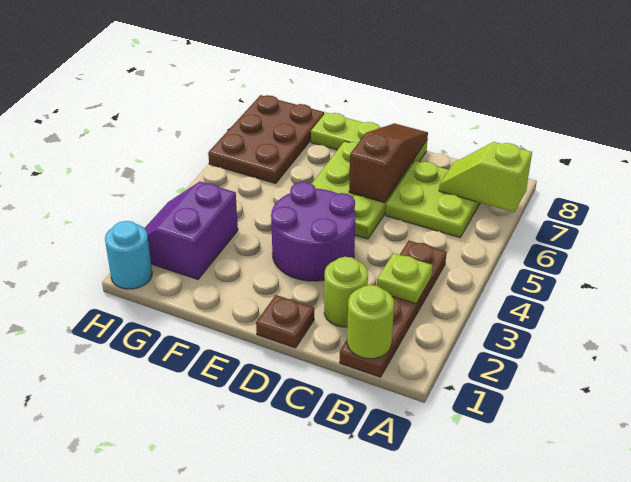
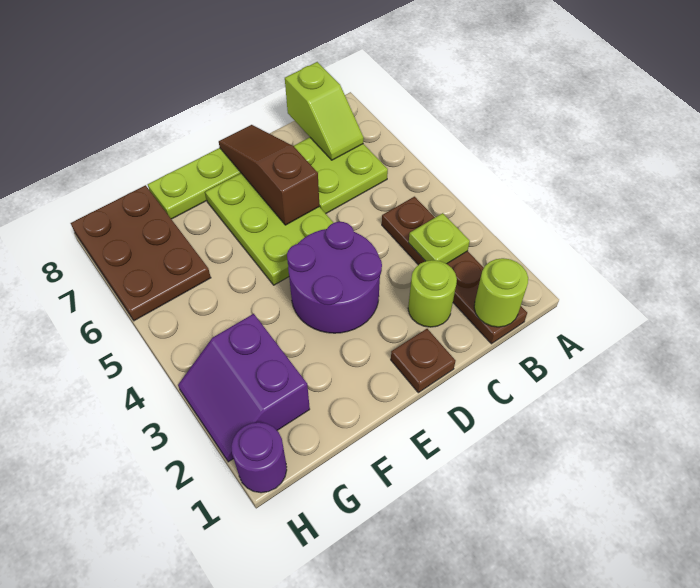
lime 1x2 slope [439,142,532,212] -> lime 1x2 slope turned to [285,62,364,160]
cyan 1x1 round brick [105,221,152,289] -> purple 1x1 round brick [231,422,287,493]

